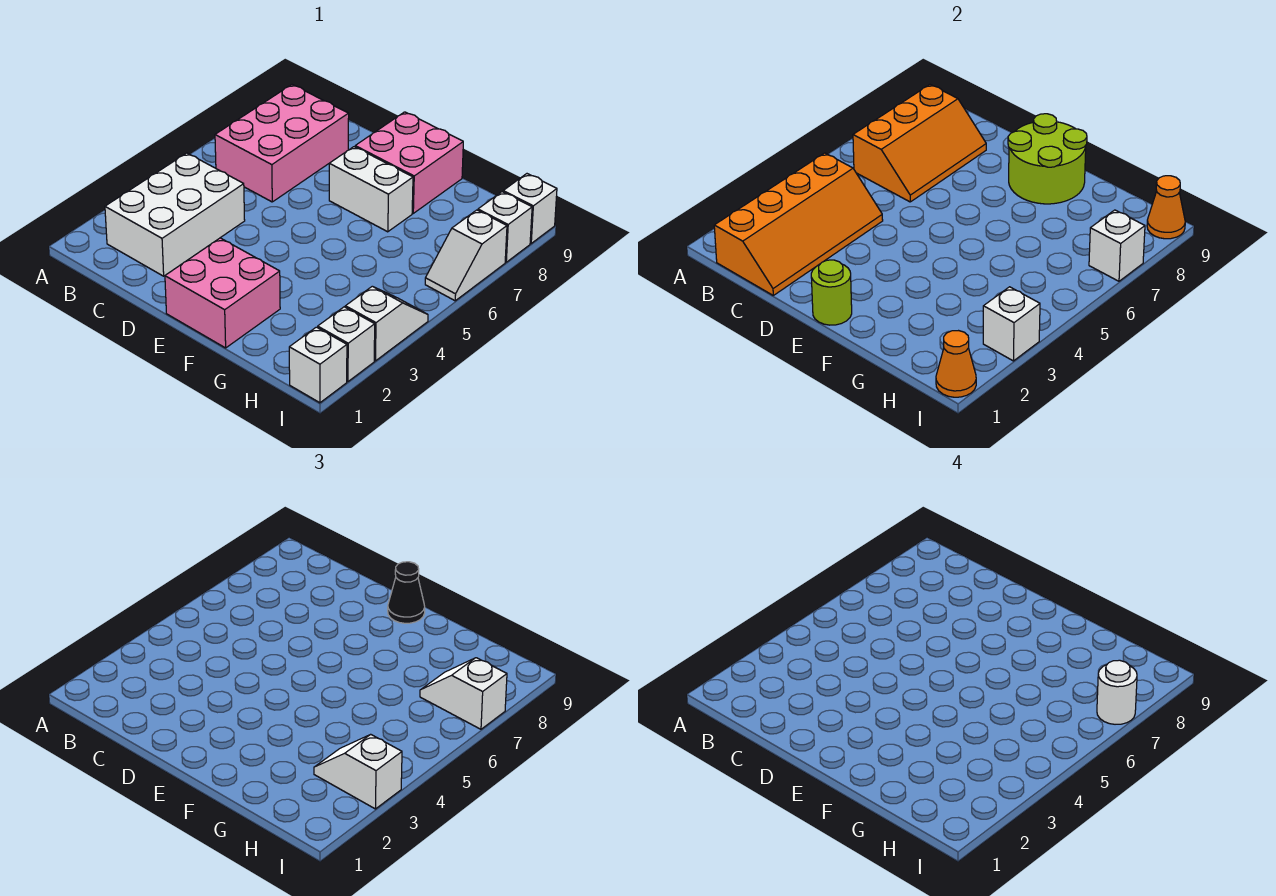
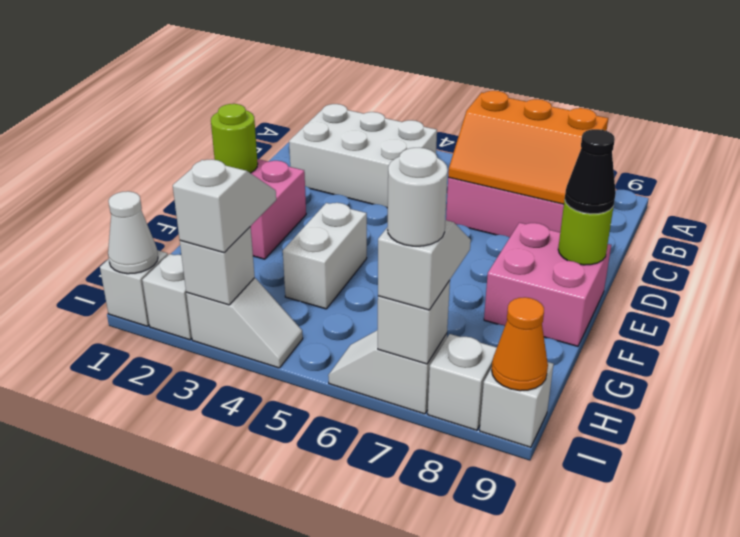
orange 2x4 slope [714,153,883,295] -> none
white 1x2 brick [329,147,413,232] -> white 1x2 brick moved to [283,203,367,309]
lime 2x2 round brick [1008,114,1087,204] -> lime 1x1 round brick [558,200,613,265]
orange 1x1 cone [936,331,976,397] -> white 1x1 cone [108,191,158,274]

